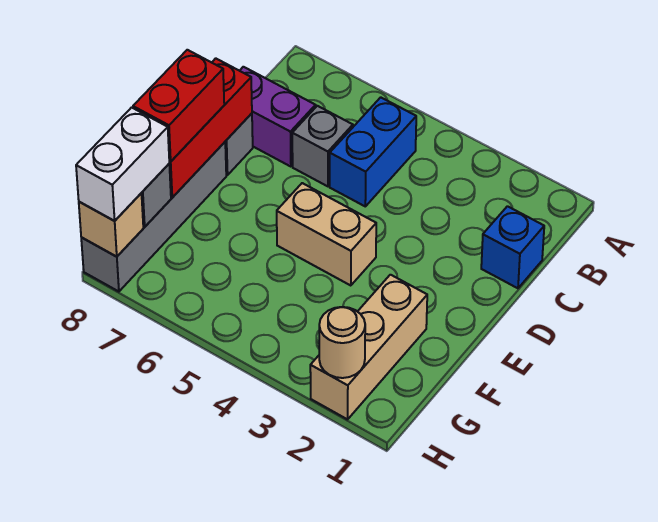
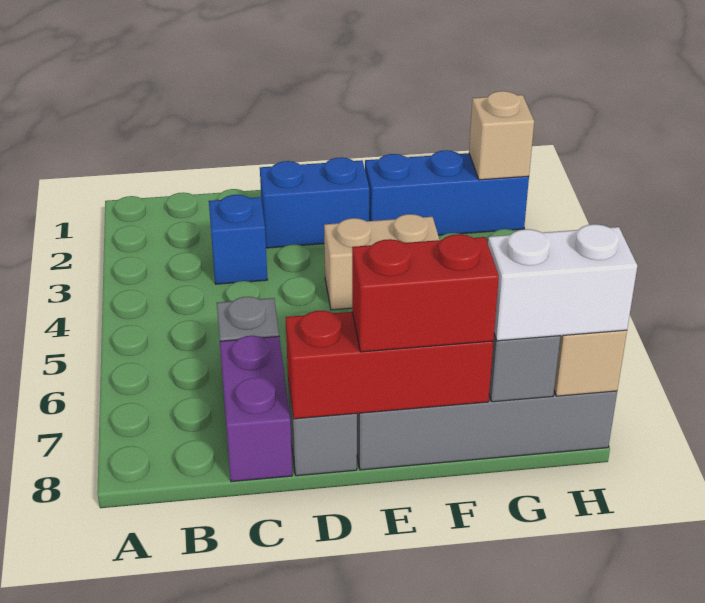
blue 1x2 brick [330,97,416,206] -> blue 1x2 brick moved to [260,157,369,248]
blue 1x1 brick [481,206,544,288] -> blue 1x1 brick moved to [209,195,268,284]
tan 1x2 brick [277,183,376,286] -> tan 1x2 brick turned to [324,214,440,310]
tan 1x3 brick [310,275,427,419] -> blue 1x3 brick [365,150,529,235]
tan 1x1 round brick [319,307,365,378] -> tan 1x1 brick [469,91,534,180]

